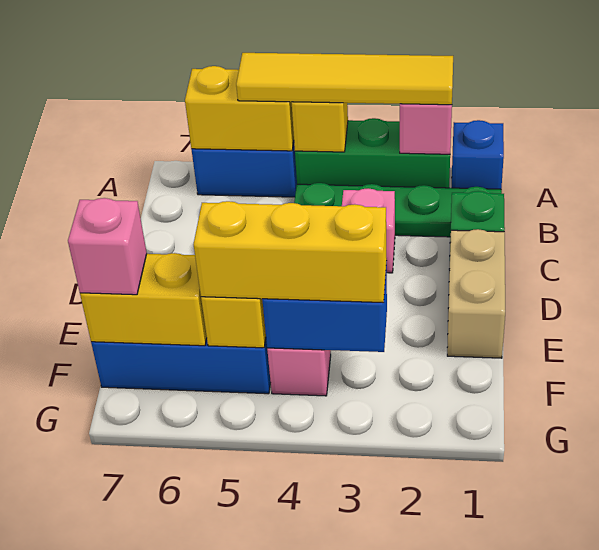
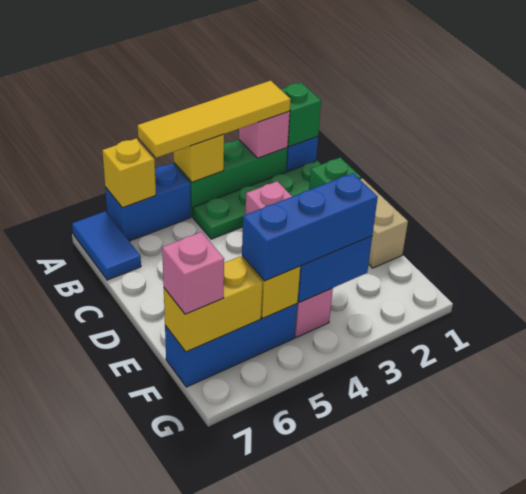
none -> green 1x1 brick [281,82,321,147]
yellow 1x2 brick [185,66,294,151] -> yellow 1x1 brick [102,138,156,208]
none -> blue 1x2 tile [72,211,141,280]
yellow 1x3 brick [194,201,387,303] -> blue 1x3 brick [242,173,378,281]

